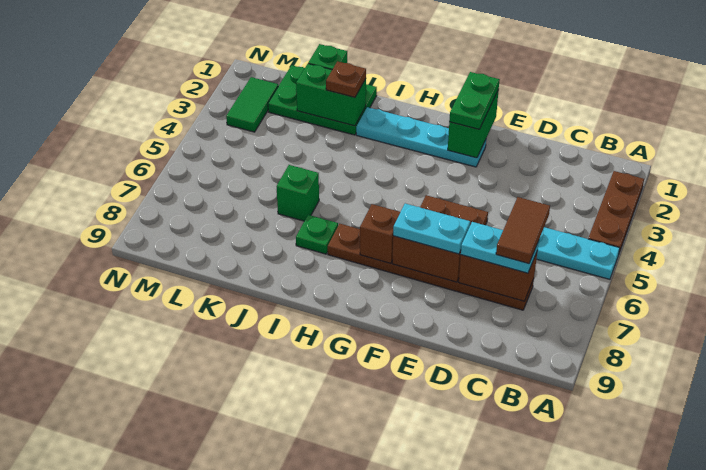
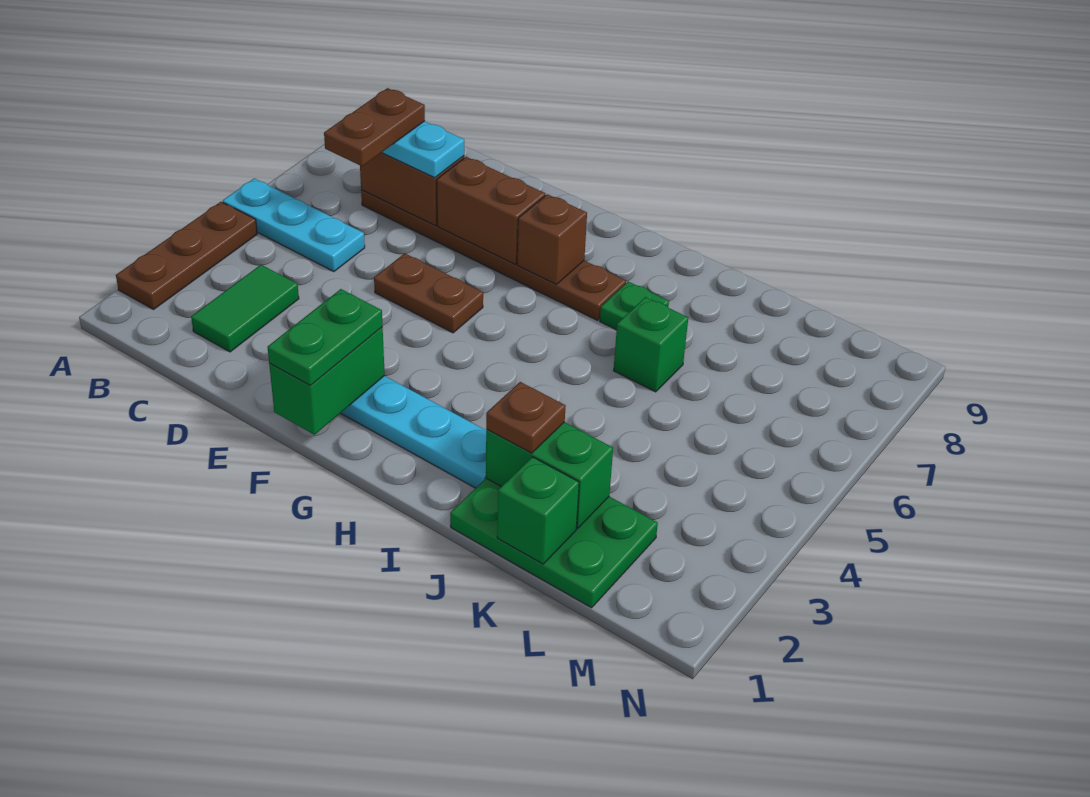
brown 1x2 tile [496,197,550,264] -> brown 1x2 plate [324,88,425,166]
cyan 1x2 plate [393,204,470,254] -> none
green 1x2 tile [226,77,278,132] -> green 1x2 tile moved to [191,265,299,352]

